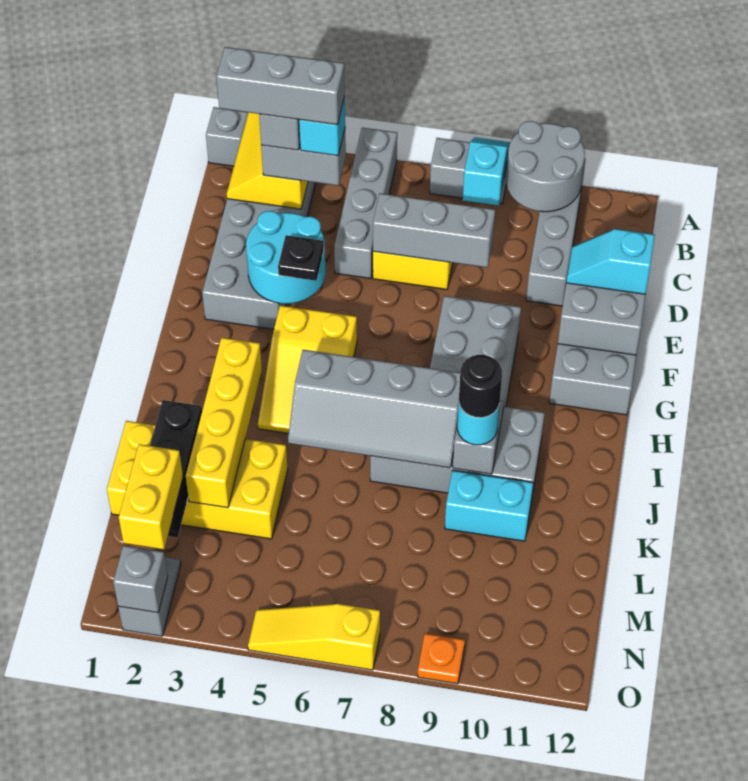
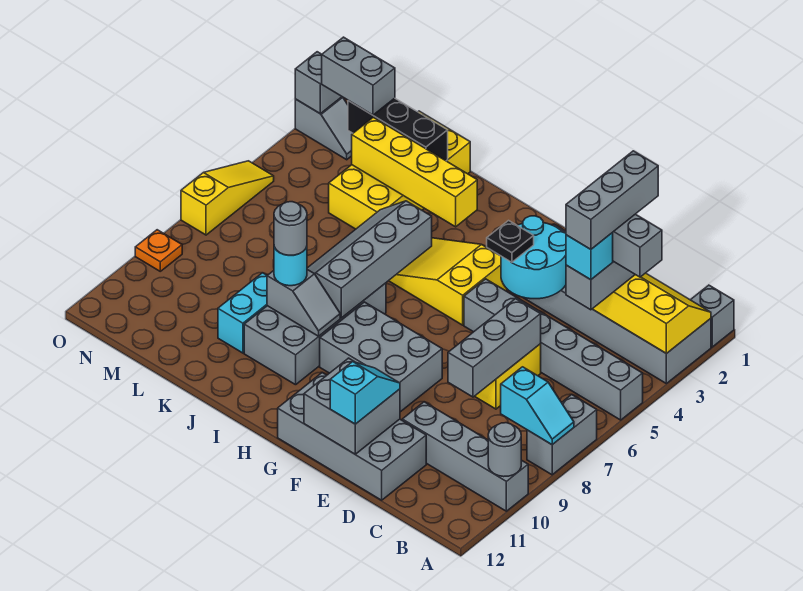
grey 1x4 brick [334,128,397,279] -> grey 1x6 brick [464,279,643,420]
grey 2x2 round brick [506,121,585,212] -> grey 1x1 round brick [488,423,521,477]
black 1x1 round brick [459,355,502,418] -> grey 1x1 round brick [274,202,307,255]
yellow 1x2 brick [119,444,183,550] -> grey 1x2 brick [322,37,395,115]

